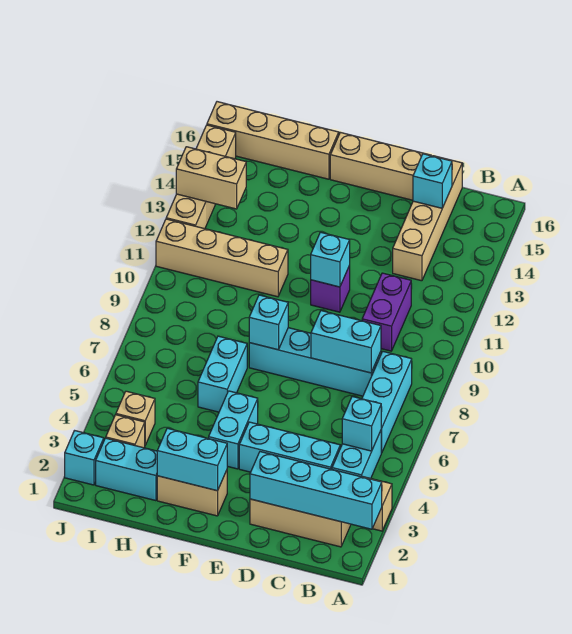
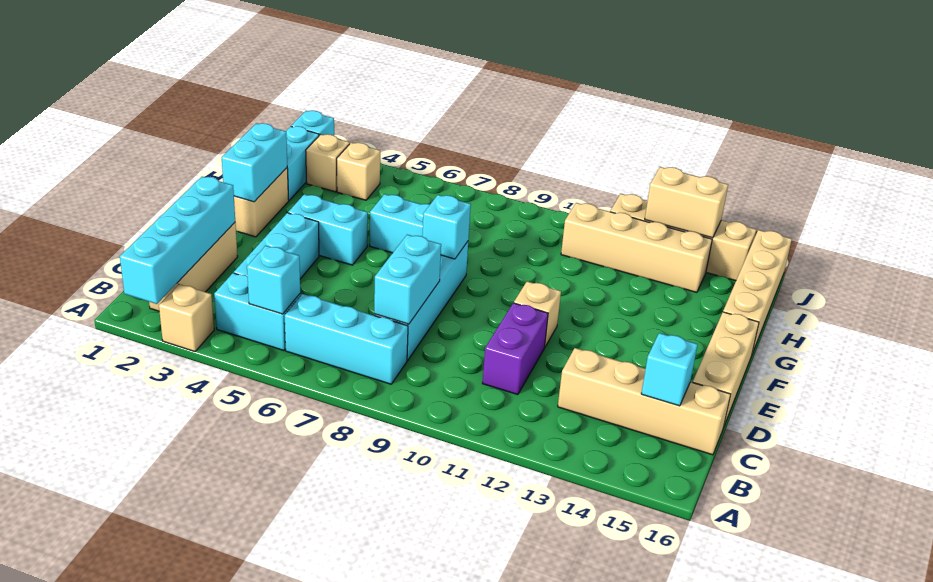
purple 1x2 brick [362,273,411,351] -> purple 1x2 brick turned to [482,303,548,395]
purple 1x1 brick [311,266,350,312] -> tan 1x1 brick [514,281,561,347]
cyan 1x1 brick [311,232,350,287] -> none
tan 1x4 brick [156,219,288,297] -> tan 1x4 brick turned to [561,203,712,292]
tan 1x2 brick [176,147,246,209] -> tan 1x2 brick turned to [645,167,728,238]

